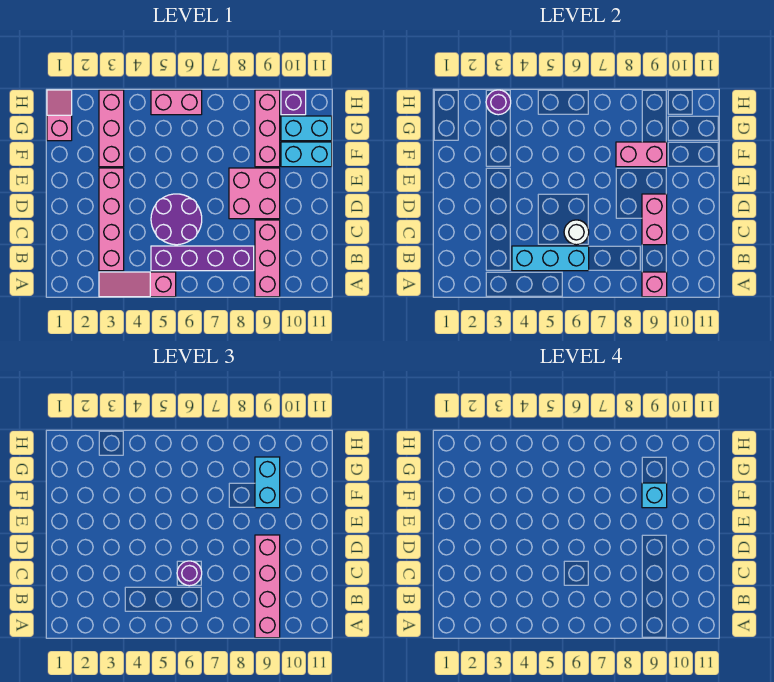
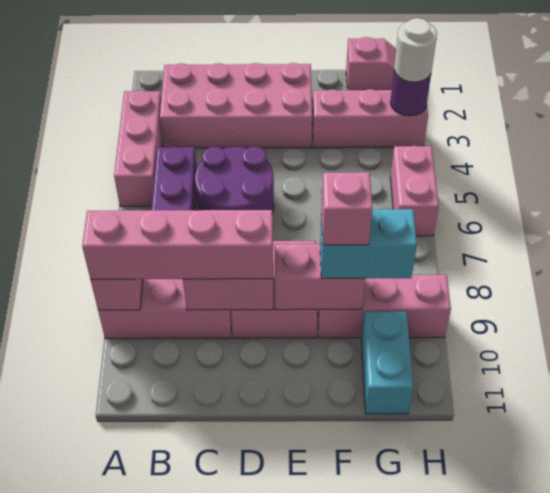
pink 1x3 slope [99,272,176,297] -> pink 1x3 brick [114,90,163,206]
pink 1x4 brick [99,168,124,271] -> pink 2x4 brick [160,63,312,148]
cyan 1x3 brick [512,246,589,271] -> none
white 1x1 round brick [564,220,589,245] -> white 1x1 round brick moved to [394,18,437,82]
purple 1x1 round brick [177,561,202,586] -> none
pink 1x2 brick [616,142,667,167] -> pink 1x2 brick turned to [275,244,365,310]
cyan 1x1 brick [642,483,667,508] -> pink 1x1 brick [322,172,372,245]
cyan 1x2 brick [281,142,332,167] -> none
purple 1x1 brick [281,90,306,115] -> none

